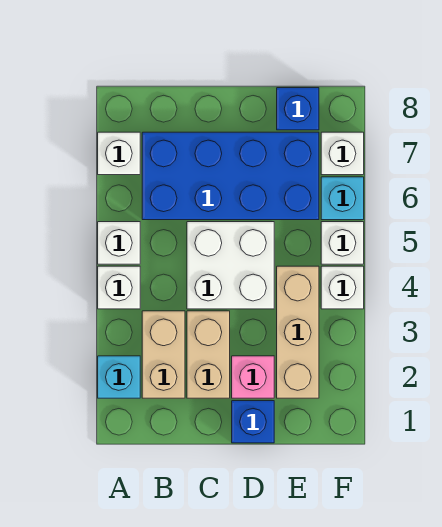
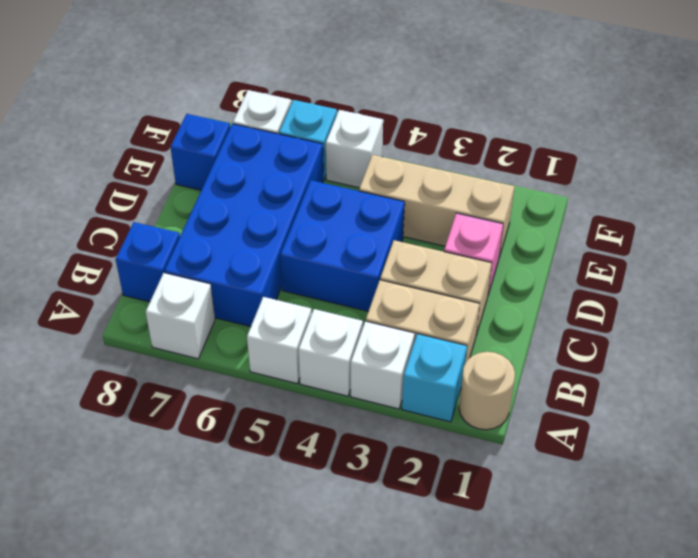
none -> tan 1x1 round brick [459,352,515,430]
white 2x2 brick [187,222,274,309] -> blue 2x2 brick [280,180,405,311]
blue 1x1 brick [232,401,274,443] -> blue 1x1 brick moved to [116,222,180,302]
white 1x1 brick [321,266,364,309] -> white 1x1 brick moved to [351,321,415,409]

